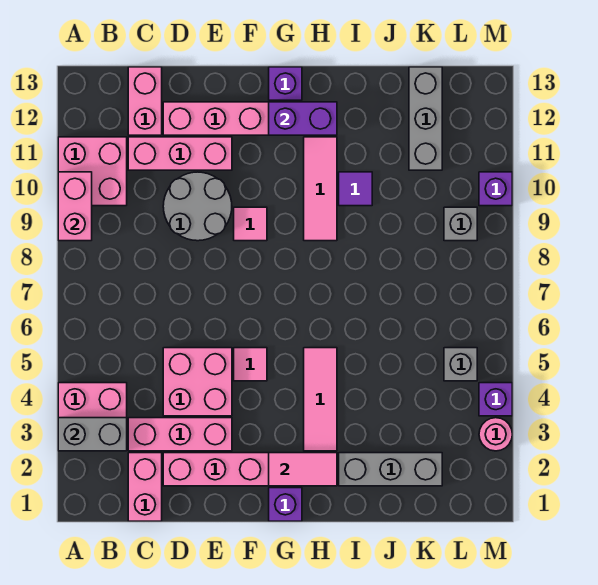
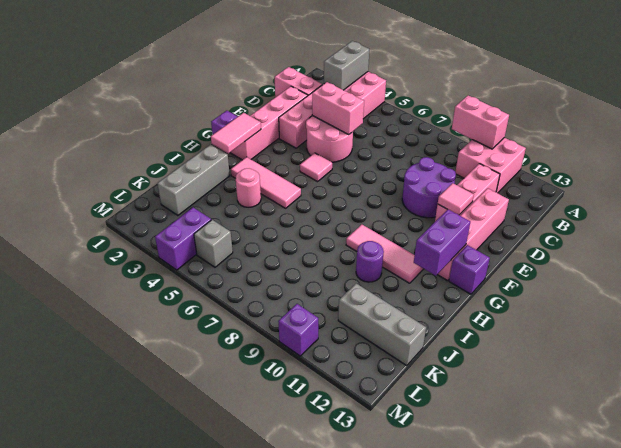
pink 1x2 brick [128,67,162,135] -> pink 1x2 brick moved to [312,82,364,134]
pink 2x2 brick [163,348,232,416] -> pink 2x2 round brick [306,116,353,162]
grey 2x2 round brick [163,172,232,241] -> purple 2x2 round brick [402,157,456,218]
pink 1x1 tile [234,207,267,241] -> pink 1x1 tile moved to [438,183,474,215]
purple 1x1 tile [339,172,372,206] -> purple 1x1 round brick [356,241,384,282]
grey 1x1 brick [444,207,477,241] -> none
pink 1x1 round brick [479,418,512,451] -> pink 1x1 round brick moved to [236,168,261,207]
purple 1x1 brick [479,383,512,416] -> purple 1x2 brick [155,208,211,270]

